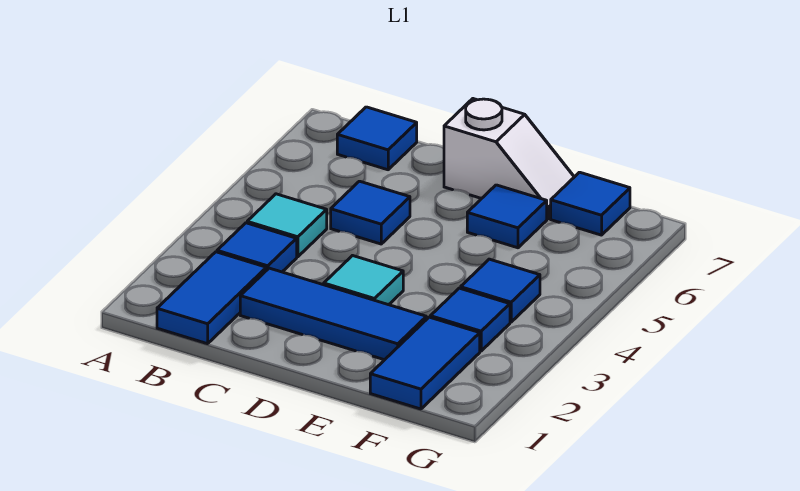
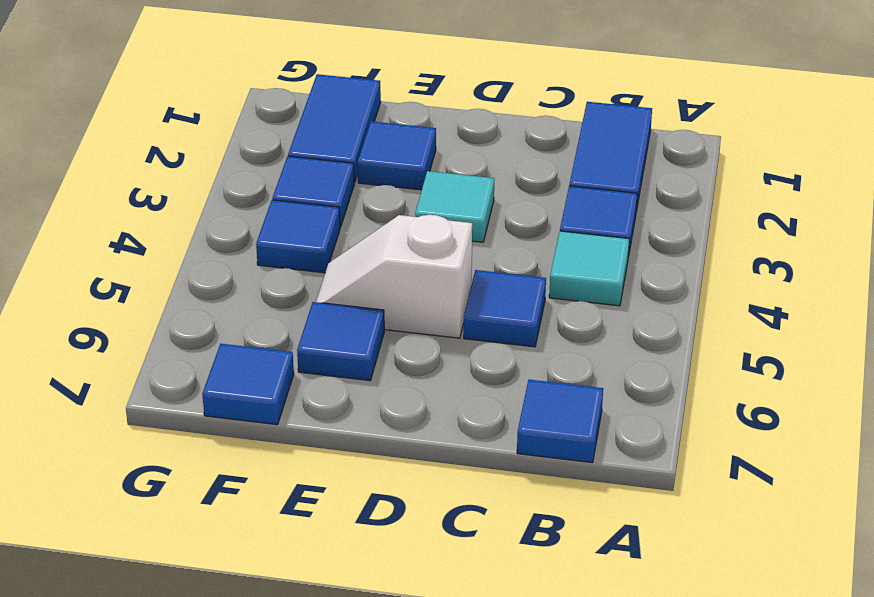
blue 1x3 tile [240,268,426,360] -> blue 1x1 tile [358,121,436,190]
white 1x2 slope [444,99,574,219] -> white 1x2 slope moved to [316,215,472,338]

